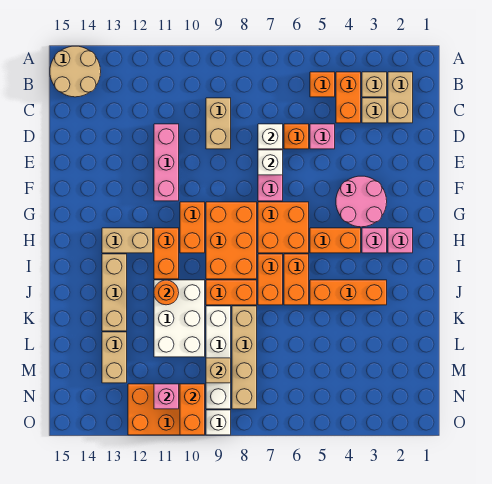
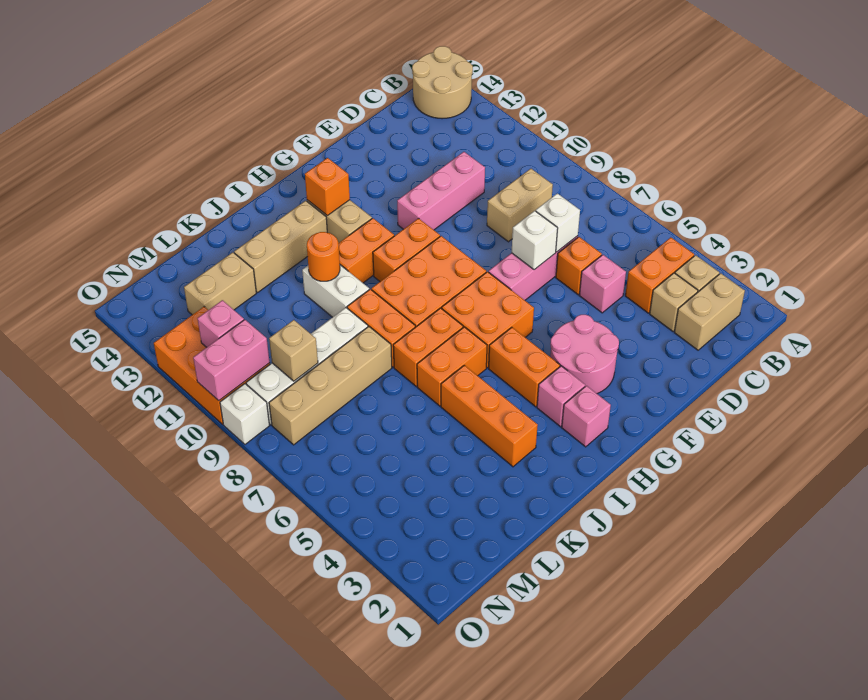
orange 1x1 brick [310,72,335,97] -> orange 1x1 brick moved to [305,158,350,216]
white 2x3 brick [154,280,205,357] -> white 1x2 brick [302,265,369,317]
orange 1x2 brick [180,384,205,435] -> pink 1x2 brick [193,320,270,401]

